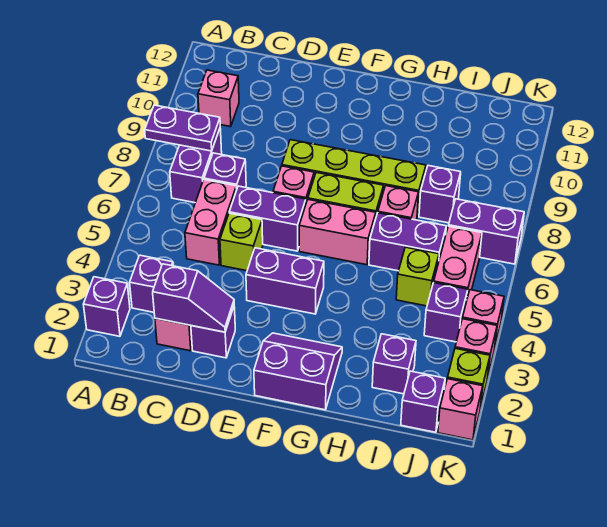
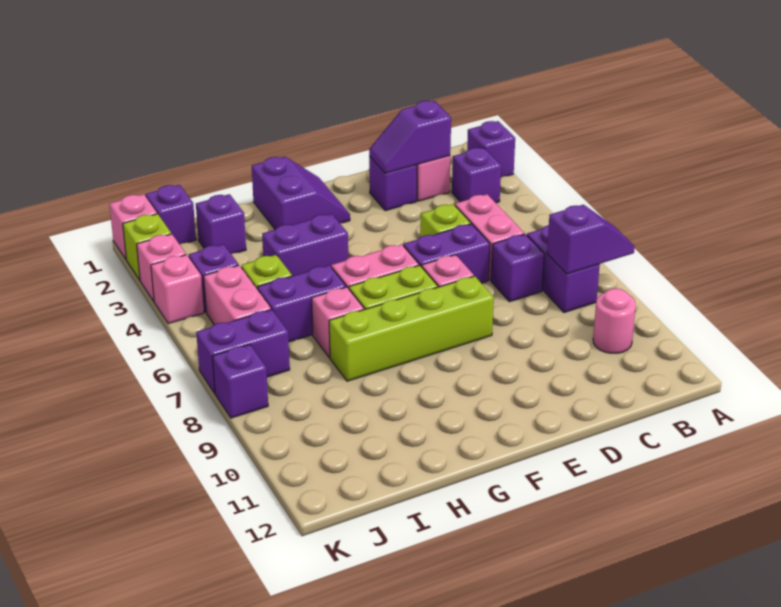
purple 1x2 plate [145,105,220,151] -> purple 1x2 slope [547,205,635,274]
pink 1x1 brick [198,70,239,127] -> pink 1x1 round brick [593,288,636,353]
purple 1x2 brick [246,248,324,314] -> purple 1x2 brick moved to [262,214,348,276]
purple 2x2 slope [254,333,342,410] -> purple 2x2 slope turned to [252,157,350,230]
purple 1x1 brick [419,166,461,223] -> purple 1x1 brick moved to [212,344,268,418]

